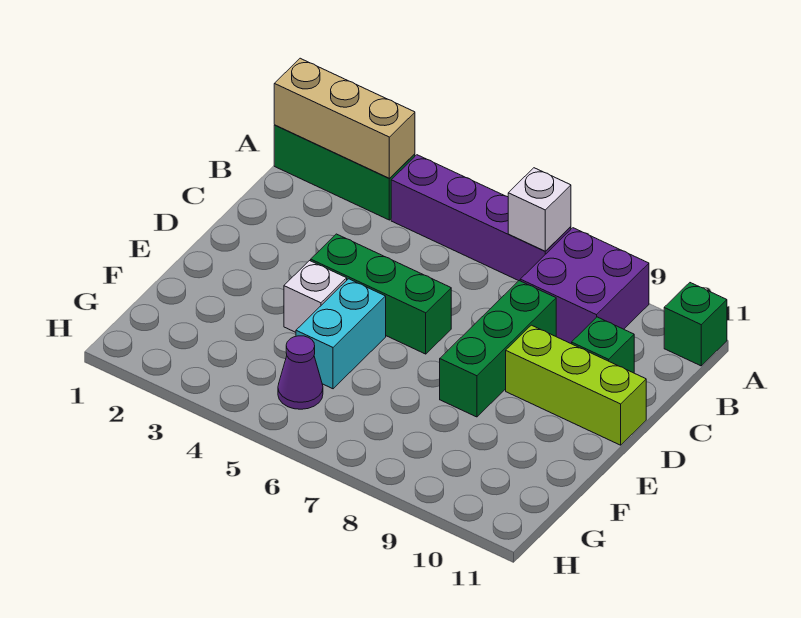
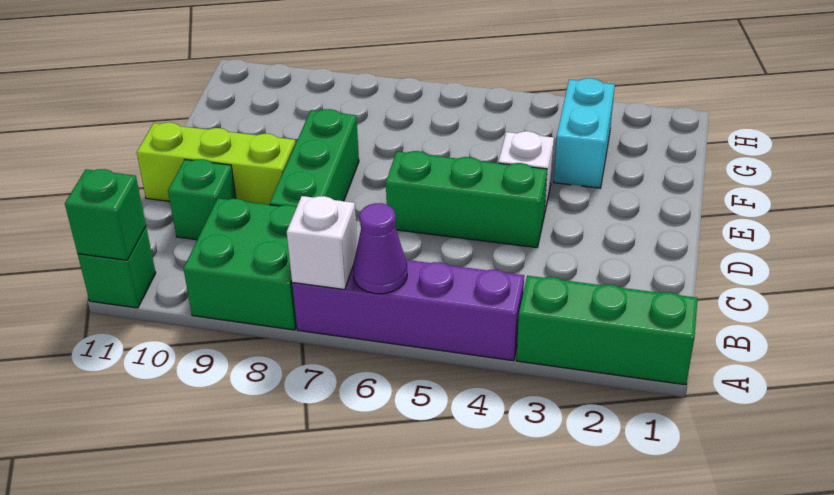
tan 1x3 brick [274,58,415,179] -> none
purple 2x2 brick [520,228,649,344] -> green 2x2 brick [183,198,297,330]
none -> green 1x1 brick [65,169,146,260]
cyan 1x2 brick [296,279,386,389] -> cyan 1x2 brick moved to [554,78,615,188]
purple 1x1 cone [278,336,323,409] -> purple 1x1 cone moved to [353,203,407,294]

